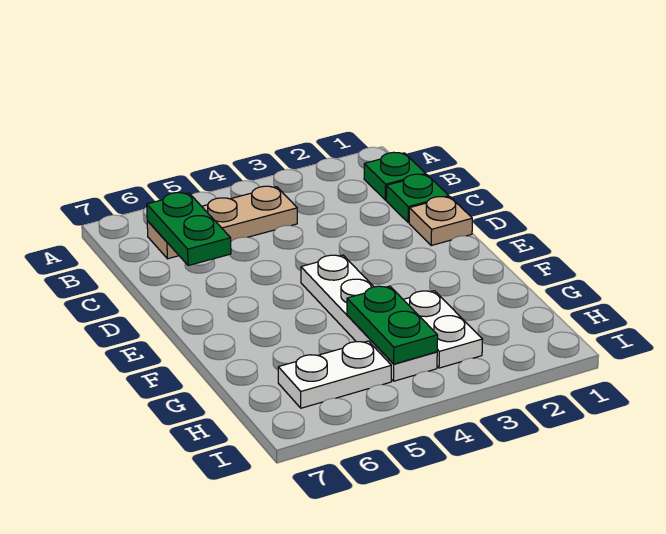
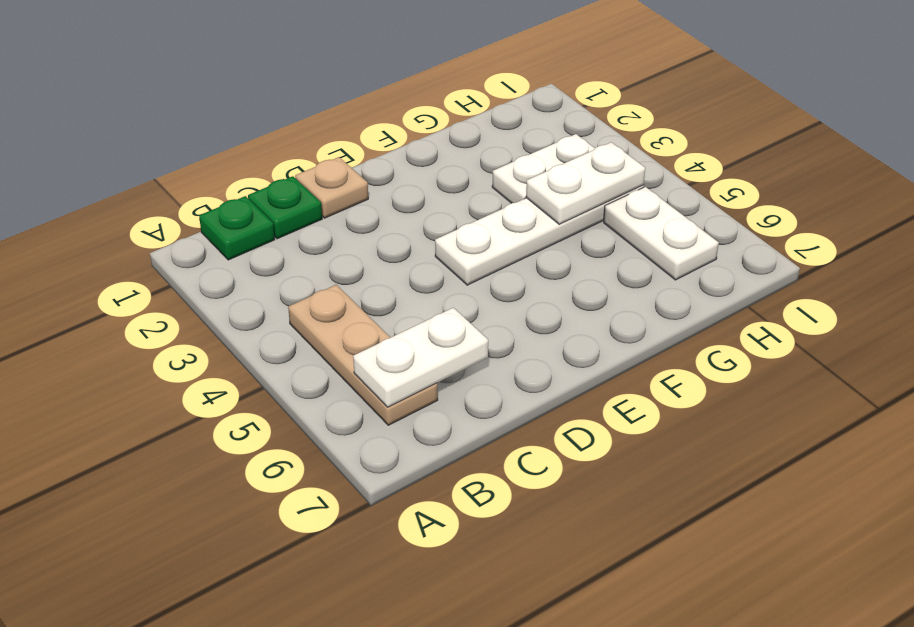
green 1x2 plate [147,193,231,266] -> white 1x2 plate [353,308,488,407]
green 1x2 plate [347,286,438,364] -> white 1x2 plate [526,142,645,224]

